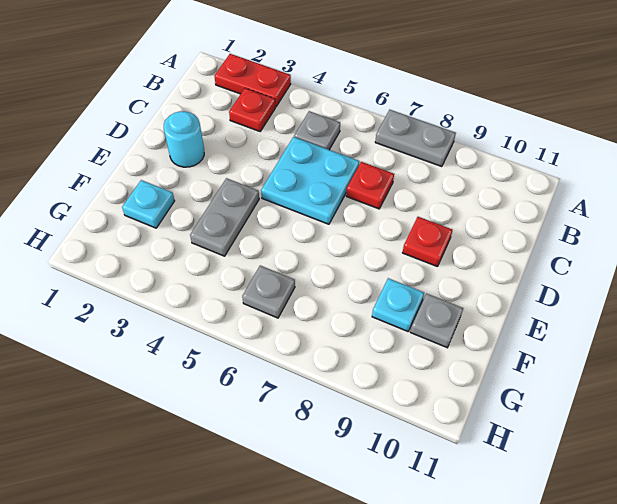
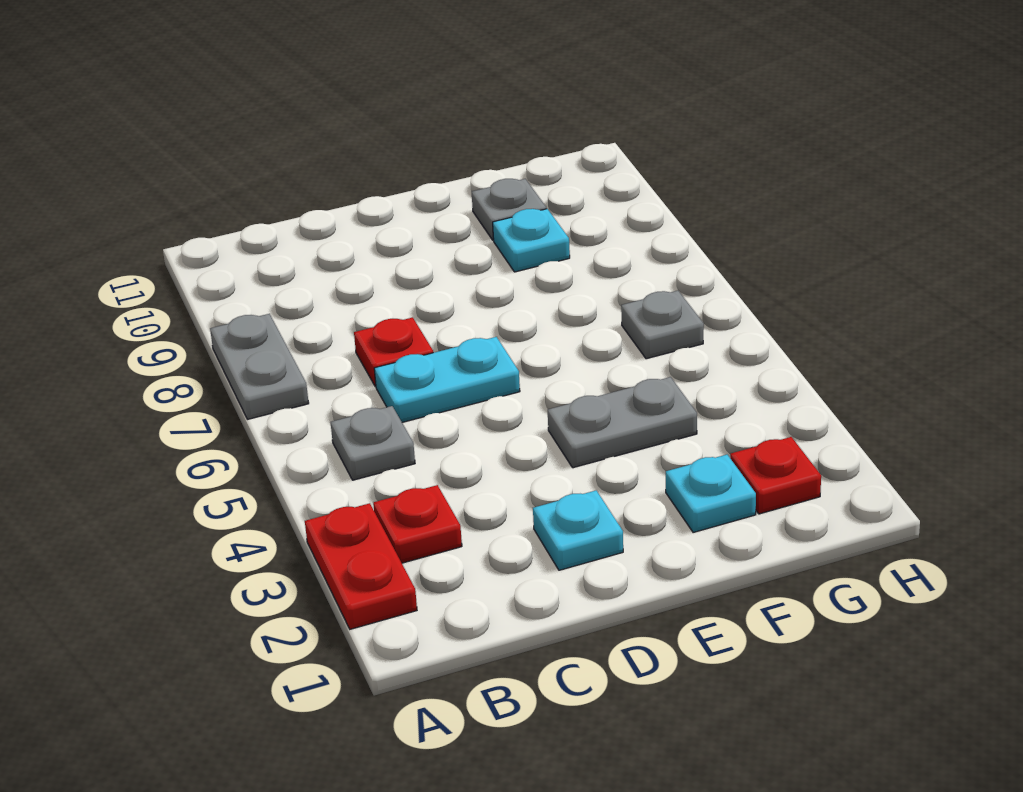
cyan 2x2 plate [261,137,359,224] -> cyan 1x2 plate [374,337,520,422]
cyan 1x1 round brick [164,111,204,167] -> cyan 1x1 plate [533,490,623,570]
red 1x1 plate [403,217,452,267] -> red 1x1 plate moved to [730,437,821,514]

